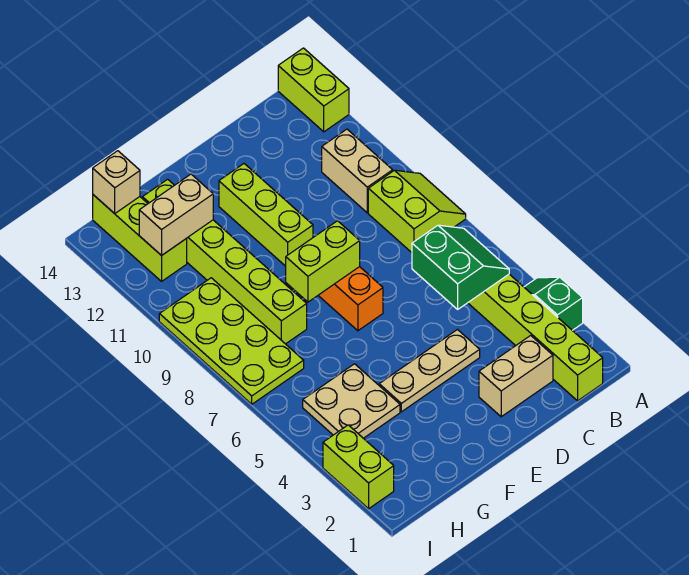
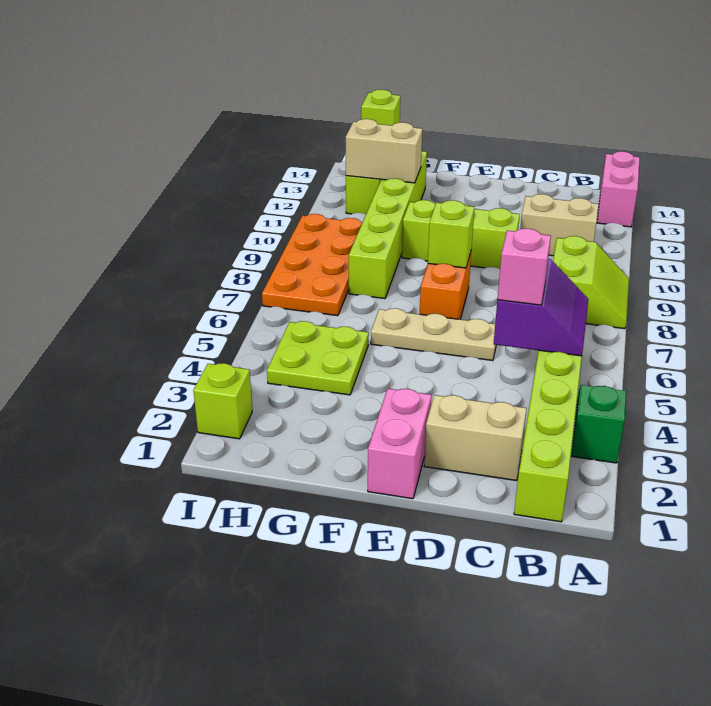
lime 1x2 brick [278,48,349,132] -> pink 1x2 brick [597,151,640,227]
green 2x2 slope [412,225,509,309] -> purple 2x2 slope [494,259,588,356]
tan 1x2 brick [322,129,393,213] -> tan 1x2 brick turned to [520,194,599,256]
none -> pink 1x1 brick [497,229,551,305]
tan 1x3 plate [379,330,480,412] -> tan 1x3 plate moved to [371,308,496,361]
none -> pink 1x2 brick [368,389,432,499]
lime 1x2 brick [286,221,360,302] -> lime 1x1 brick [428,200,474,268]
lime 1x3 brick [219,164,313,266] -> lime 1x3 brick turned to [402,200,520,269]
tan 2x2 plate [303,364,400,438] -> lime 2x2 plate [267,321,369,395]
lime 2x4 plate [159,278,304,404] -> orange 2x4 plate [262,214,362,316]
tan 1x1 brick [93,151,140,214] -> lime 1x1 brick [361,90,400,125]
lime 1x2 brick [323,425,394,509] -> lime 1x1 brick [193,363,252,439]

